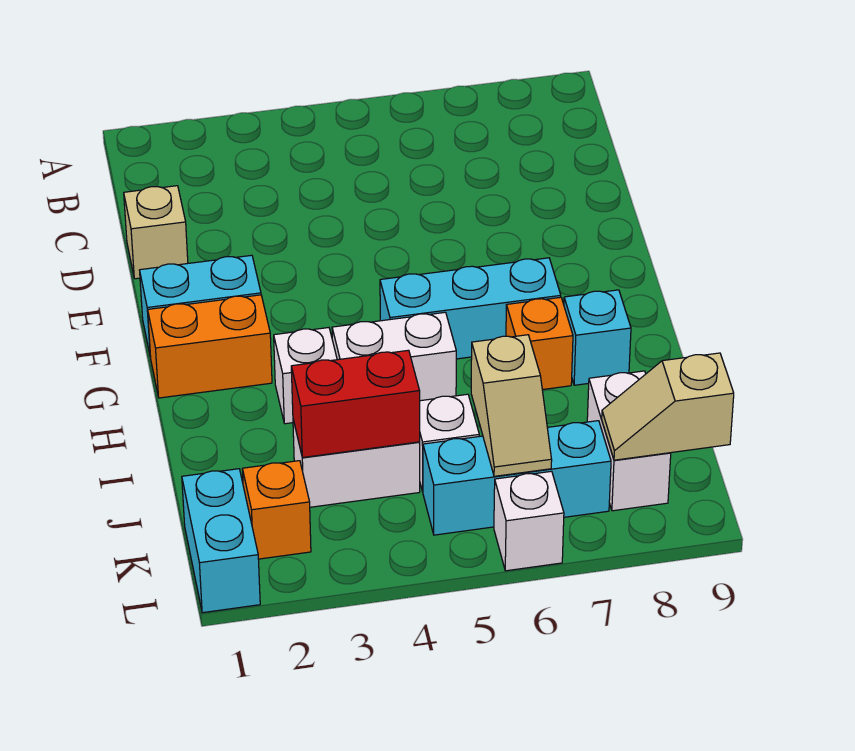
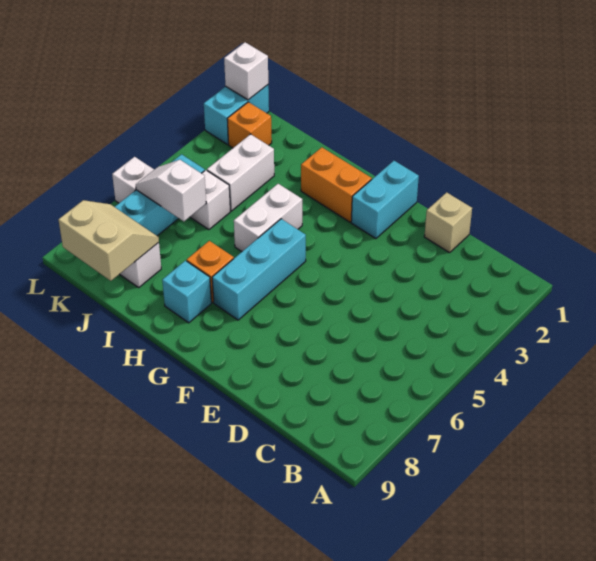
orange 1x2 brick [148,295,272,398] -> orange 1x2 brick turned to [301,147,372,222]
white 1x1 brick [274,328,337,424] -> white 1x1 brick moved to [224,42,268,100]
red 1x2 brick [291,350,420,458] -> none
tan 1x2 slope [471,335,552,476] -> white 1x2 slope [136,160,206,221]
cyan 1x2 brick [182,469,260,613] -> cyan 1x2 brick turned to [204,85,269,144]
tan 1x2 slope [602,353,734,460] -> tan 2x2 slope [59,200,159,281]

